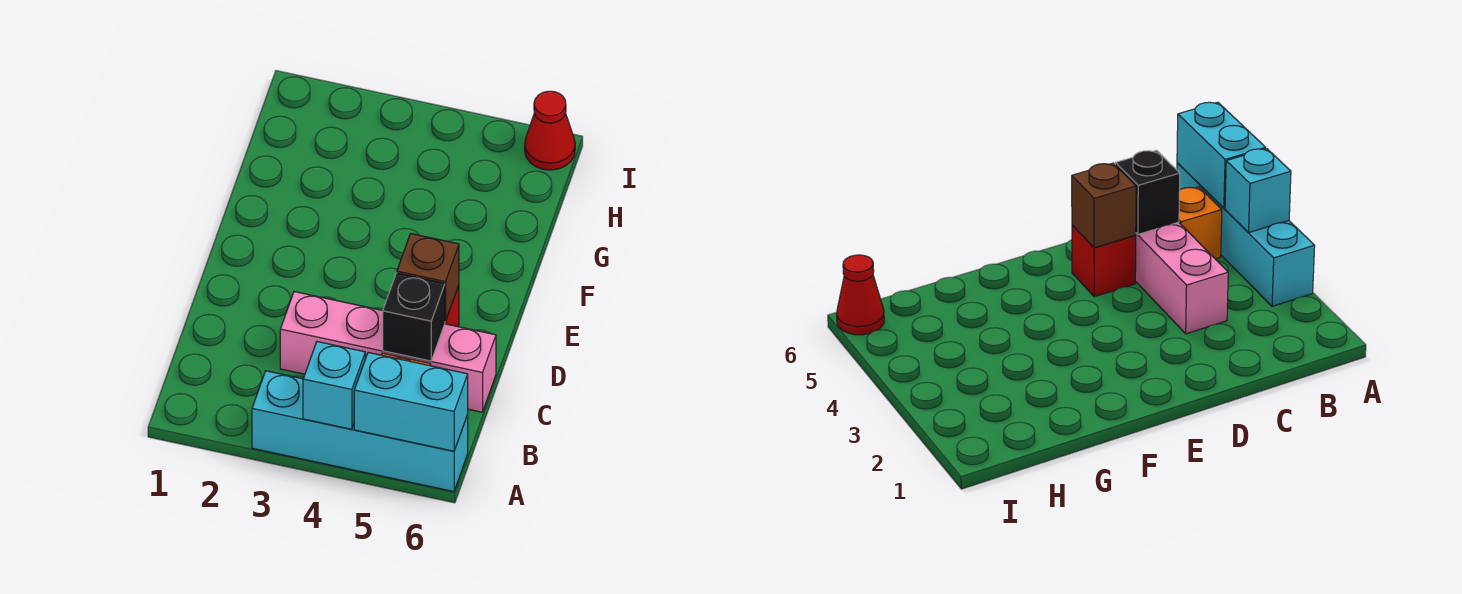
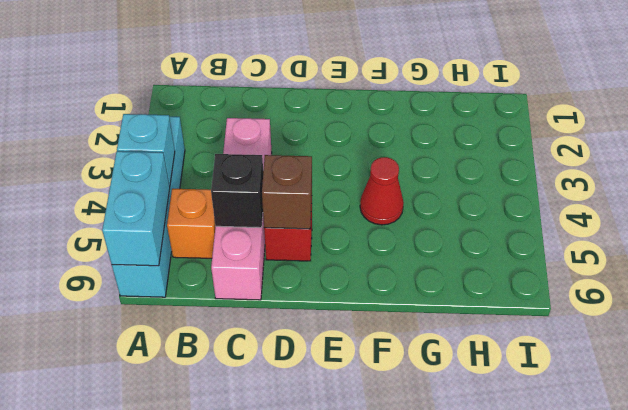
red 1x1 cone [525,91,575,170] -> red 1x1 cone moved to [360,157,404,225]

